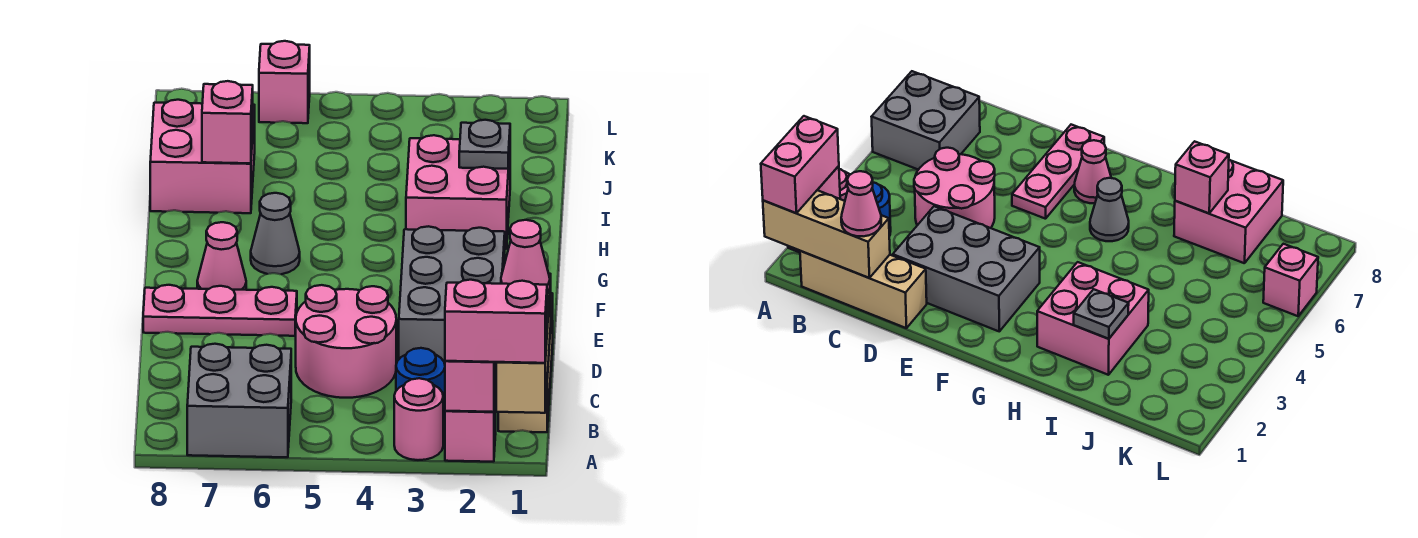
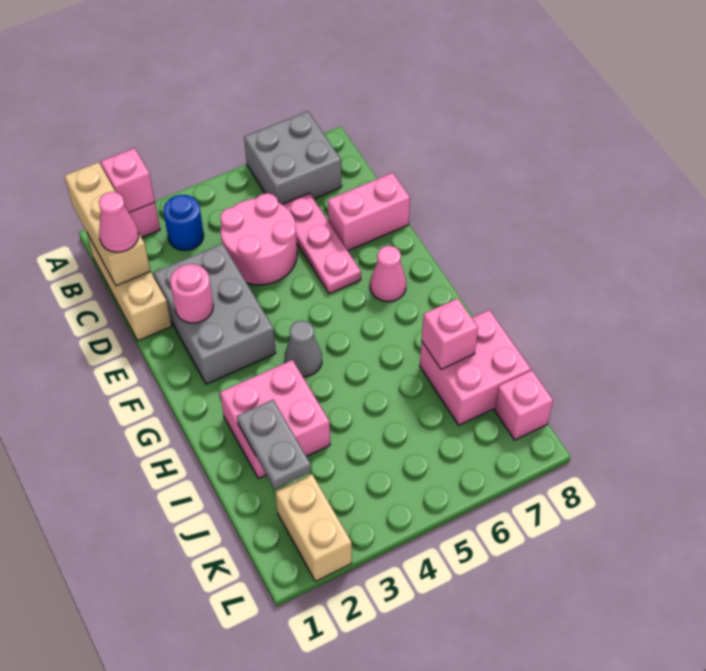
pink 1x2 brick [445,280,547,363] -> pink 1x2 brick moved to [328,173,410,251]
pink 1x1 round brick [394,378,443,460] -> pink 1x1 round brick moved to [170,264,213,323]
pink 1x3 plate [143,285,297,336] -> pink 1x3 plate turned to [282,193,361,294]
grey 1x1 cone [251,193,300,274] -> grey 1x1 cone moved to [285,320,322,377]
grey 1x1 plate [459,120,510,169] -> grey 1x2 plate [237,400,311,489]
none -> tan 1x2 brick [275,474,352,581]
pink 1x1 brick [259,41,310,123] -> pink 1x1 brick moved to [495,370,553,440]

